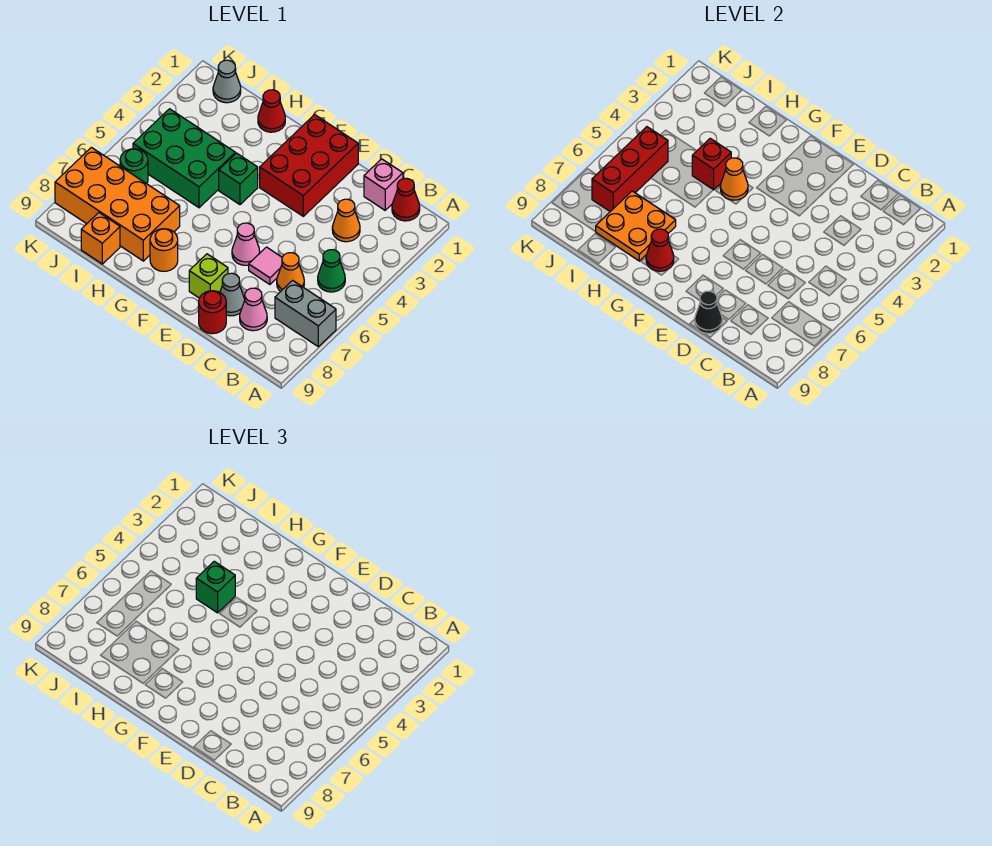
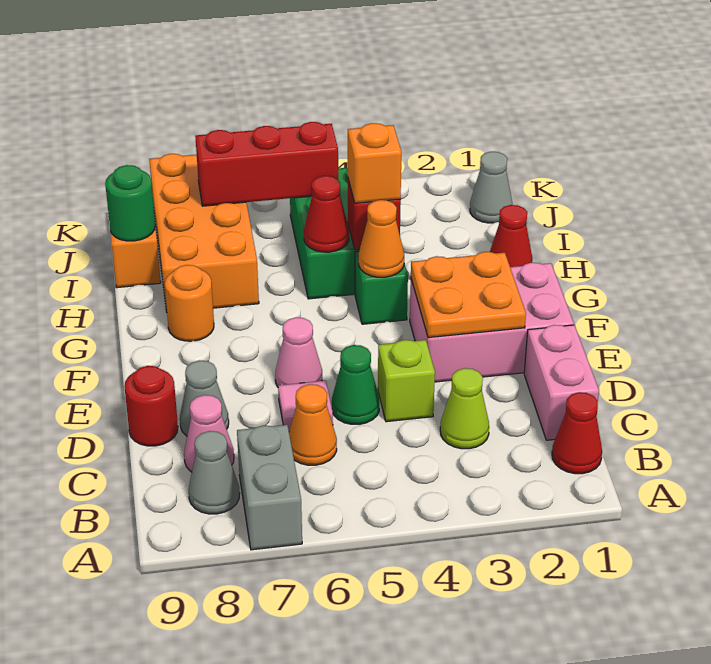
green 1x1 cone [318,250,345,292] -> green 1x1 cone moved to [332,345,379,424]
none -> grey 1x1 cone [189,431,240,514]
pink 1x1 brick [364,159,403,210] -> pink 1x2 brick [524,325,599,440]
orange 1x1 cone [332,199,360,242] -> lime 1x1 cone [440,368,489,449]
black 1x1 cone [695,291,722,333] -> none
red 2x3 brick [260,115,358,216] -> pink 2x3 brick [410,263,574,382]
lime 1x1 brick [189,254,228,298] -> lime 1x1 brick moved to [378,340,435,422]
red 1x1 cone [646,229,674,271] -> red 1x1 cone moved to [304,176,349,252]
green 1x1 brick [196,561,235,613] -> orange 1x1 brick [348,123,402,203]
orange 2x2 plate [596,191,676,261] -> orange 2x2 plate moved to [411,252,526,338]
green 1x1 round brick [120,149,148,184] -> green 1x1 round brick moved to [105,165,155,241]

